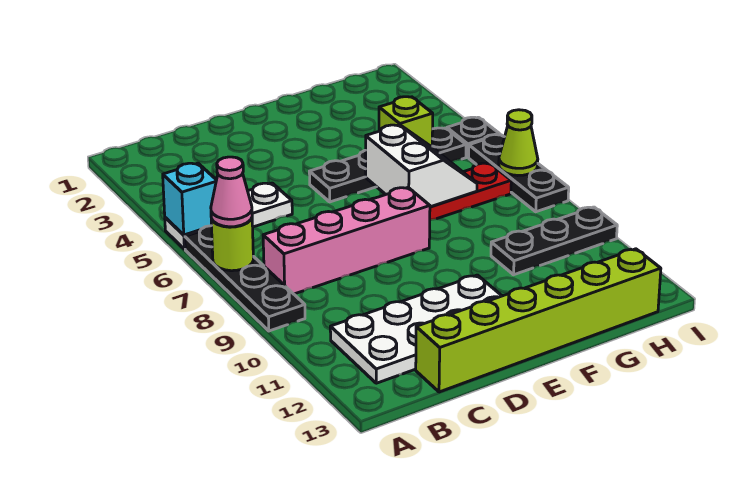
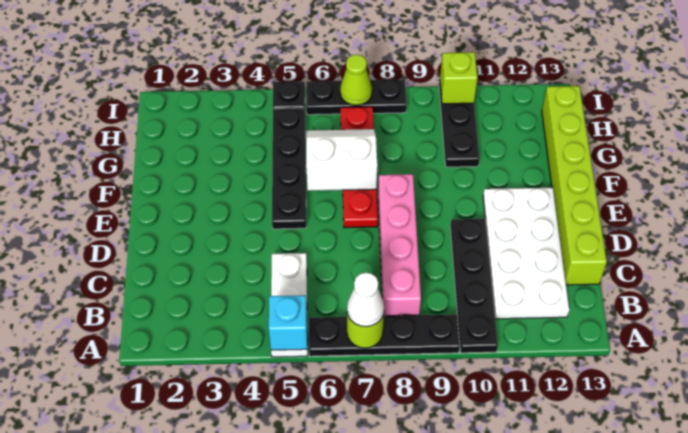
pink 1x1 cone [211,157,252,227] -> white 1x1 cone [347,273,384,327]
none -> black 1x4 plate [450,219,498,353]
lime 1x1 brick [379,97,433,147] -> lime 1x1 brick moved to [440,52,478,104]

